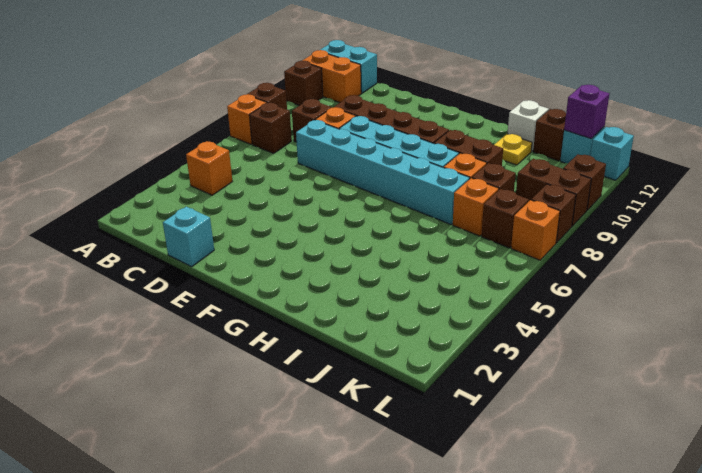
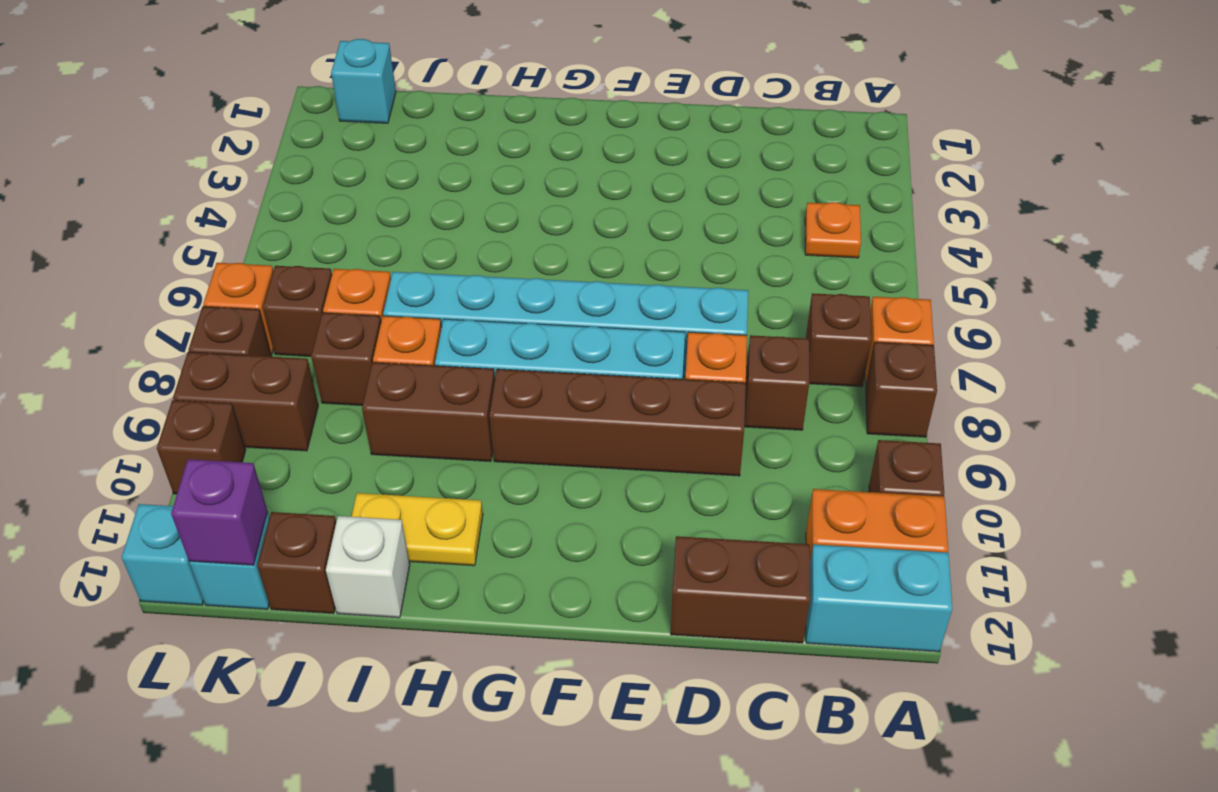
orange 1x1 brick [186,142,233,195] -> orange 1x1 plate [805,202,861,258]
none -> brown 1x2 brick [671,536,810,643]
cyan 1x1 brick [163,207,214,267] -> cyan 1x1 brick moved to [331,39,396,123]
yellow 1x1 plate [494,134,532,165] -> yellow 1x2 plate [352,493,483,566]

